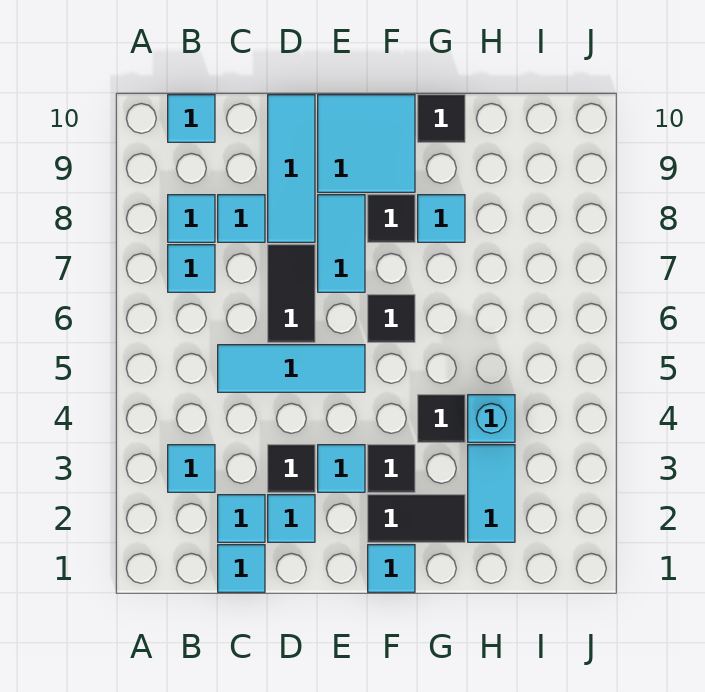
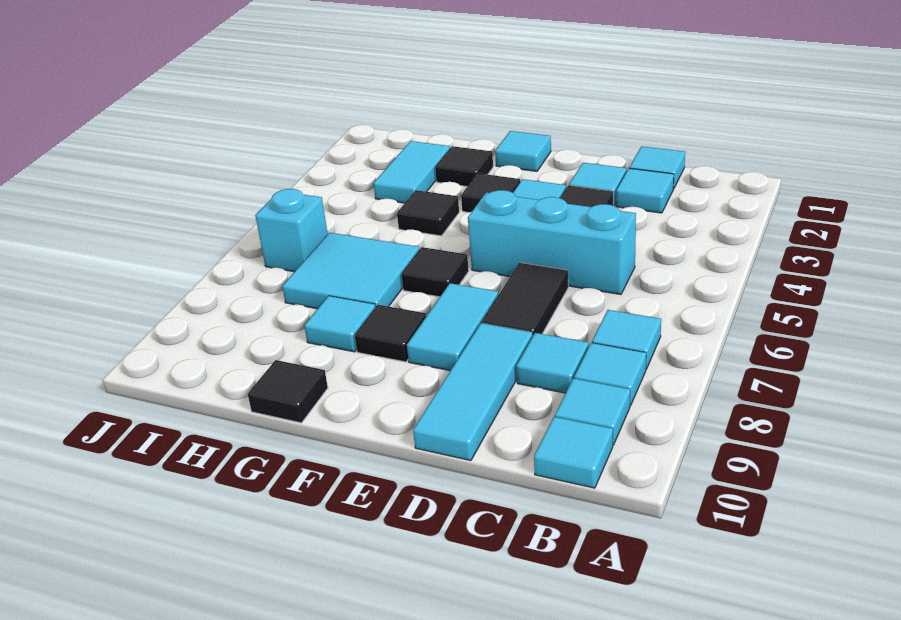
cyan 1x1 tile [168,445,215,492] -> cyan 1x1 tile moved to [555,378,630,445]
cyan 1x3 tile [218,345,365,392] -> cyan 1x3 brick [468,190,636,294]
cyan 2x2 tile [318,95,415,192] -> cyan 2x2 tile moved to [282,233,420,309]
black 1x2 tile [368,495,465,542] -> black 1x1 tile [435,146,493,187]
cyan 1x1 brick [468,395,515,442] -> cyan 1x1 brick moved to [255,189,328,272]

